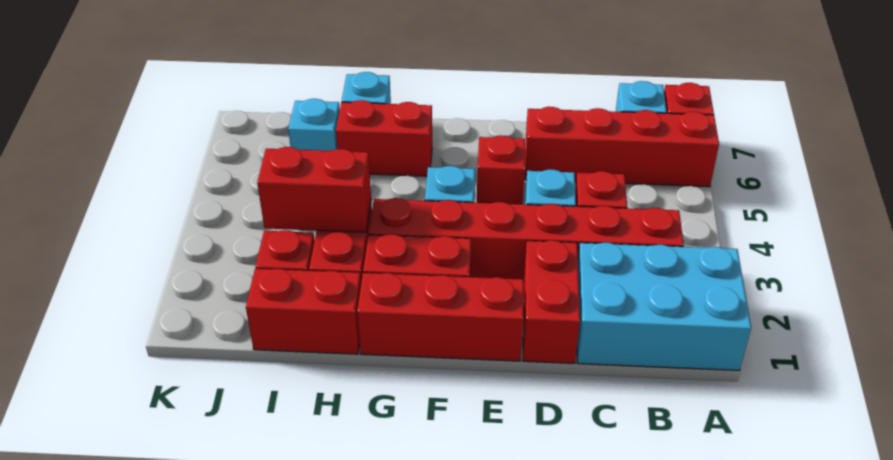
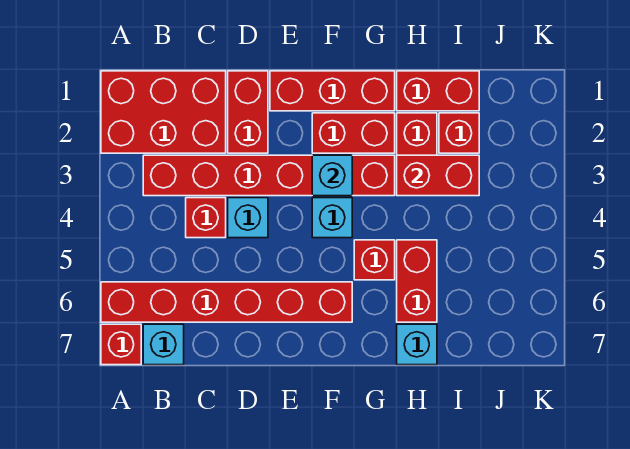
cyan 2x3 brick [577,243,751,370] -> red 2x3 brick [101,71,226,153]
red 1x4 brick [525,107,719,187] -> red 1x6 brick [101,282,352,322]
red 1x1 brick [477,135,525,204] -> red 1x1 brick moved to [354,240,395,280]
red 1x2 brick [336,100,432,176] -> red 1x2 brick turned to [397,240,437,322]
cyan 1x1 brick [288,99,340,151] -> cyan 1x1 brick moved to [312,155,352,196]

